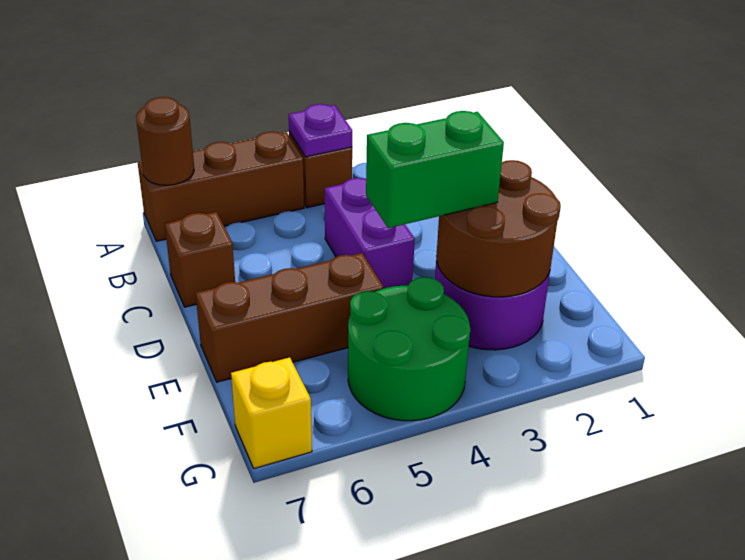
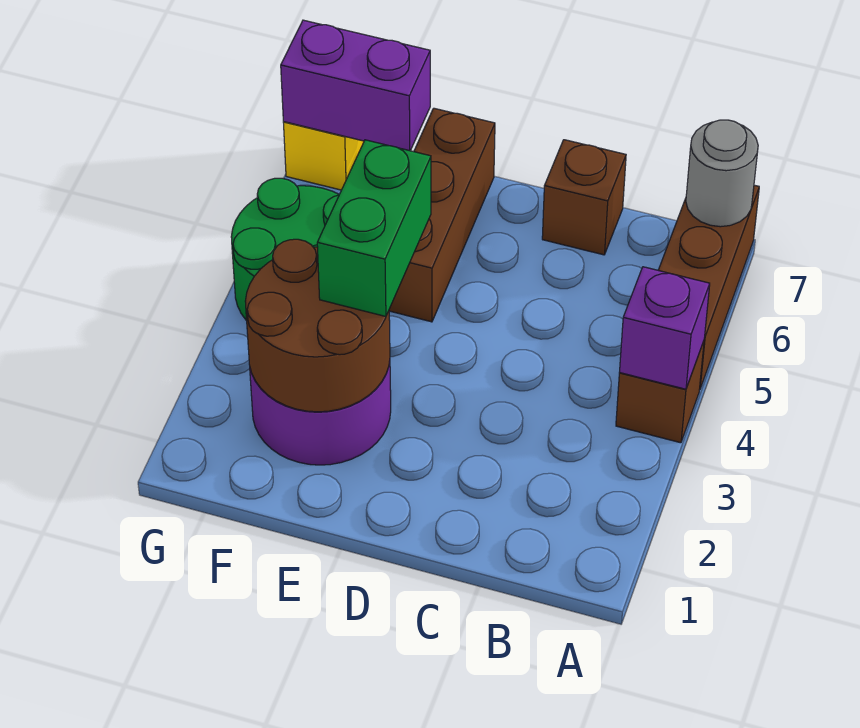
purple 1x1 plate [288,104,352,157] -> purple 1x1 brick [619,267,710,389]
brown 1x1 round brick [136,97,194,185] -> grey 1x1 round brick [686,120,758,227]
purple 1x2 brick [325,178,415,289] -> purple 1x2 brick moved to [281,20,430,151]

